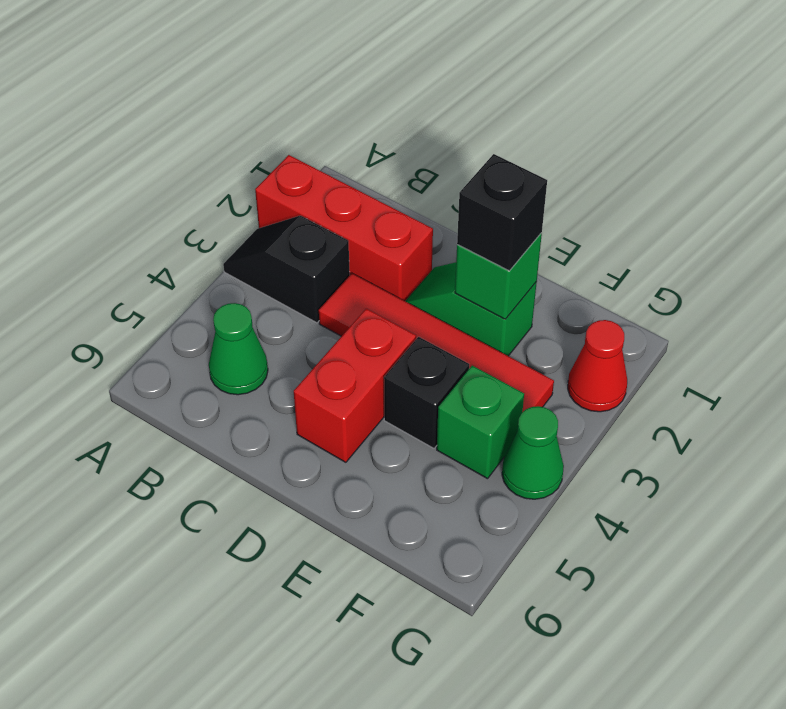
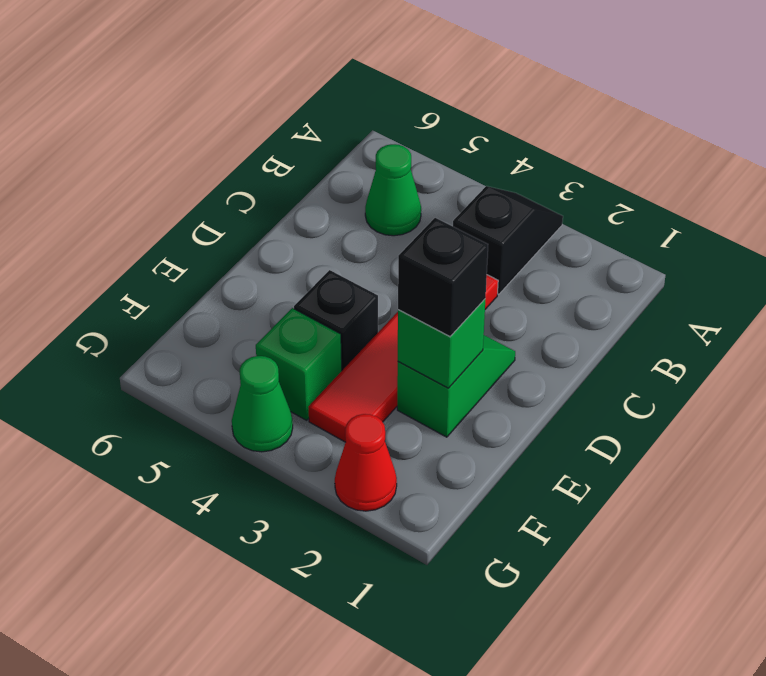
red 1x3 brick [255,155,433,301] -> none
red 1x2 brick [294,309,416,462] -> none

